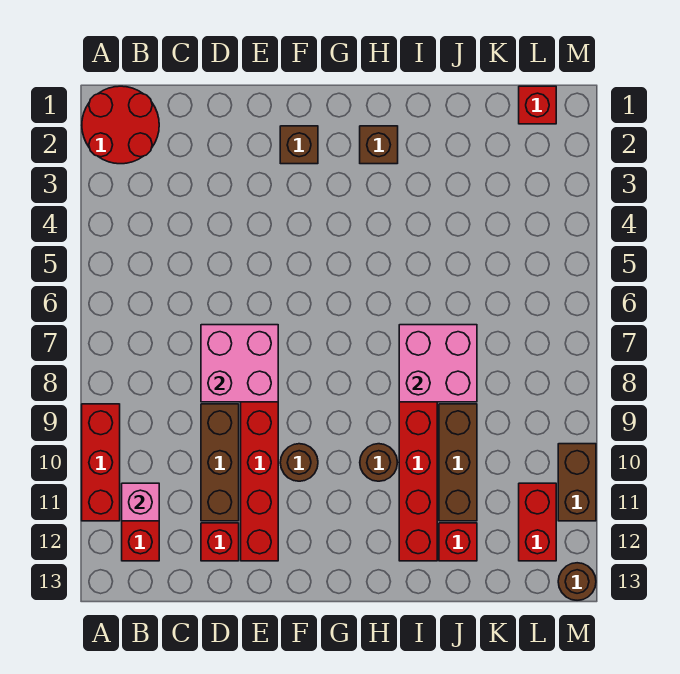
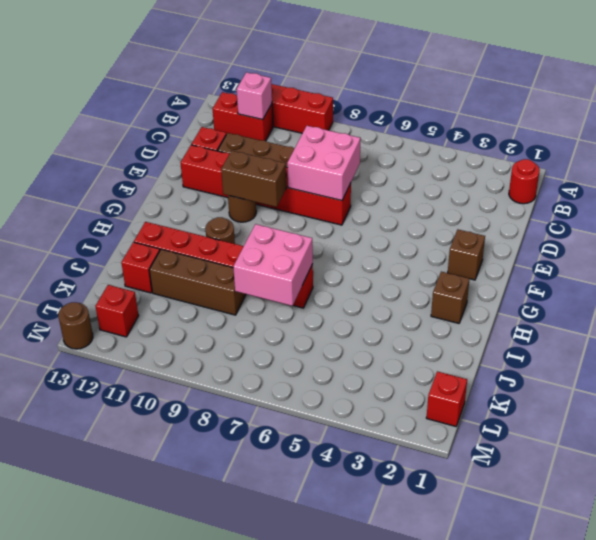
red 2x2 round brick [82,86,159,164] -> red 1x1 round brick [509,159,540,204]
red 1x2 brick [519,483,556,561] -> red 1x1 brick [95,285,139,337]
brown 1x2 brick [558,444,596,521] -> brown 1x2 brick moved to [221,151,286,207]

